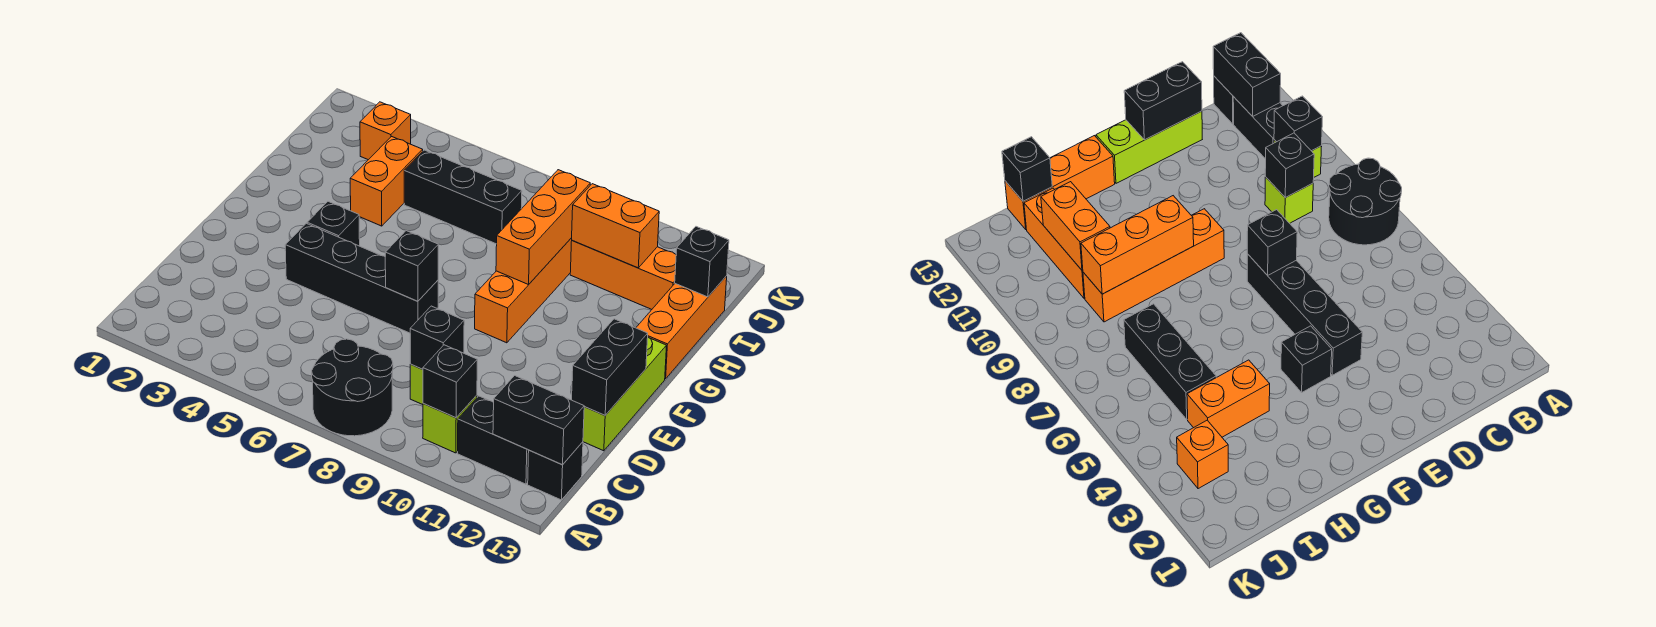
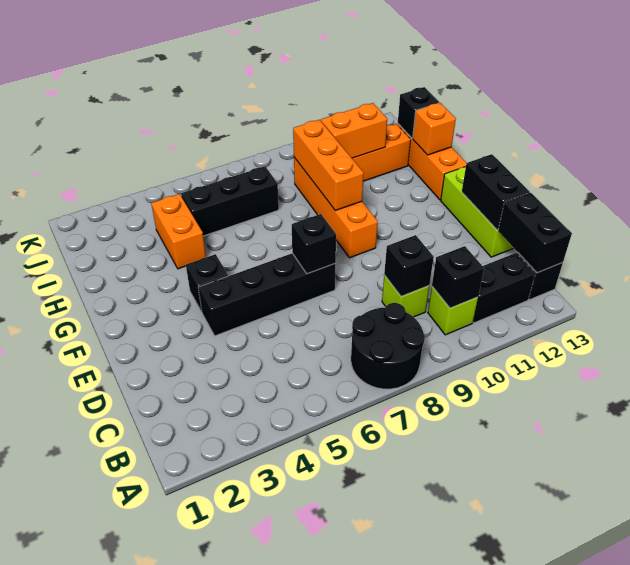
black 1x2 brick [493,376,584,465] -> black 1x2 brick turned to [498,193,572,273]
orange 1x1 brick [360,102,411,160] -> orange 1x1 brick moved to [413,103,456,155]

